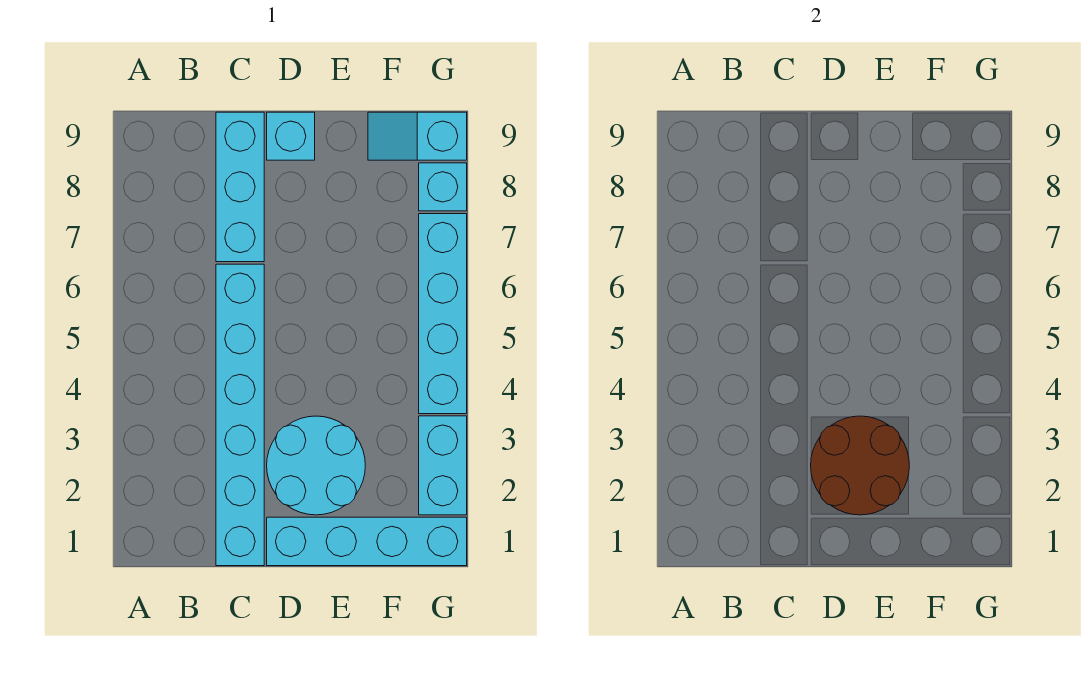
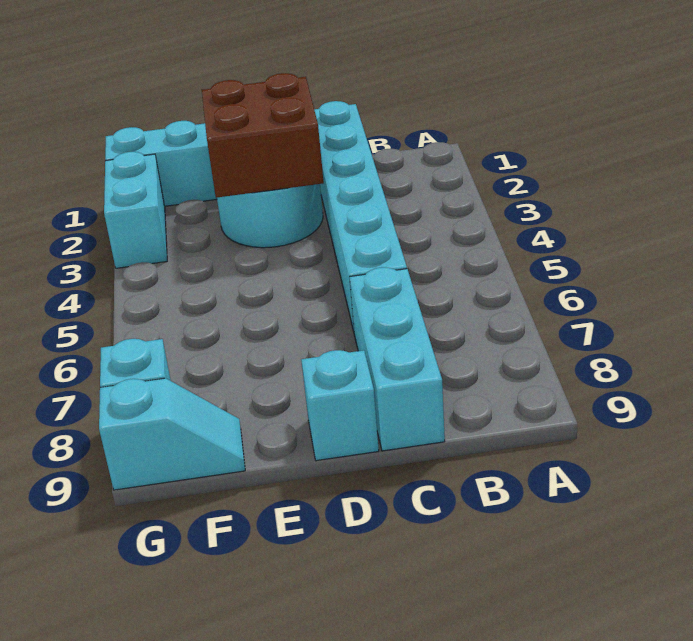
brown 2x2 round brick [811,416,909,515] -> brown 2x2 brick [202,73,324,198]
cyan 1x4 brick [419,214,467,414] -> none

